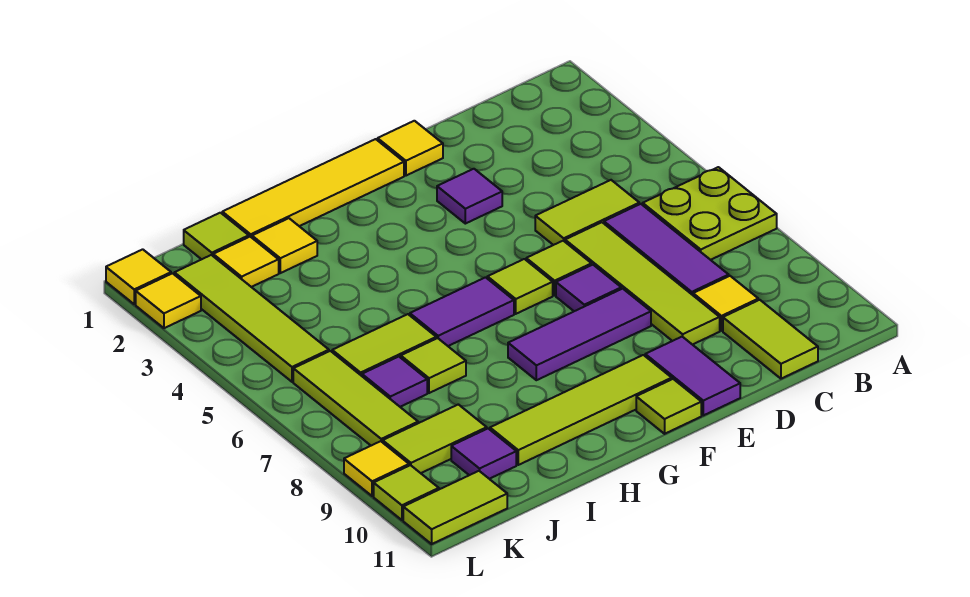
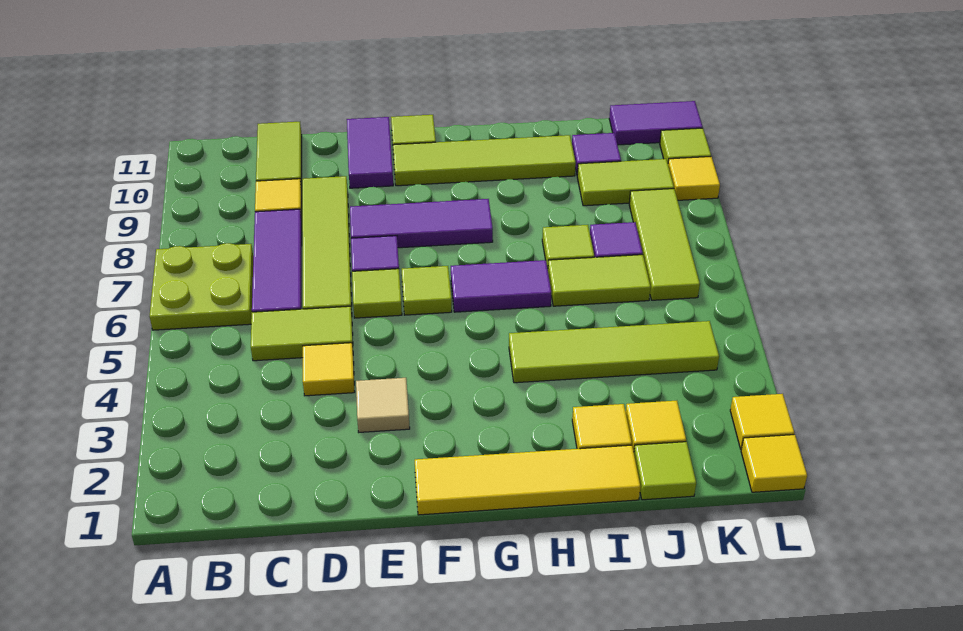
yellow 1x1 tile [378,121,443,176] -> yellow 1x1 tile moved to [303,343,354,396]
purple 1x1 tile [437,169,502,224] -> tan 1x1 tile [356,378,410,432]
lime 1x4 tile [174,255,329,382] -> lime 1x4 tile turned to [509,321,719,383]
lime 1x2 tile [403,471,507,544] -> purple 1x2 tile [609,101,703,145]

